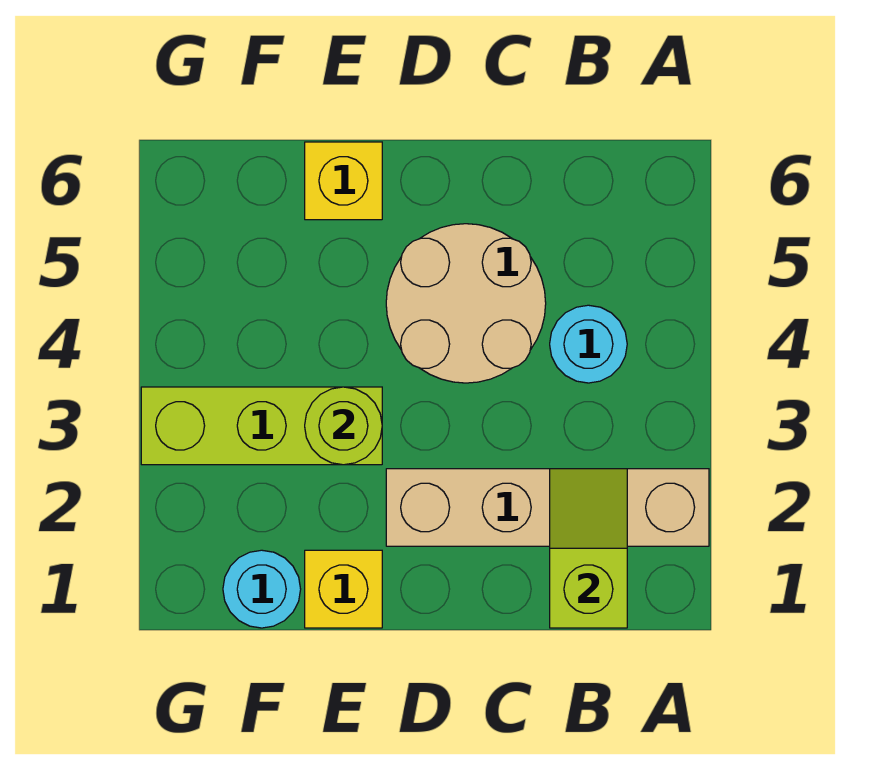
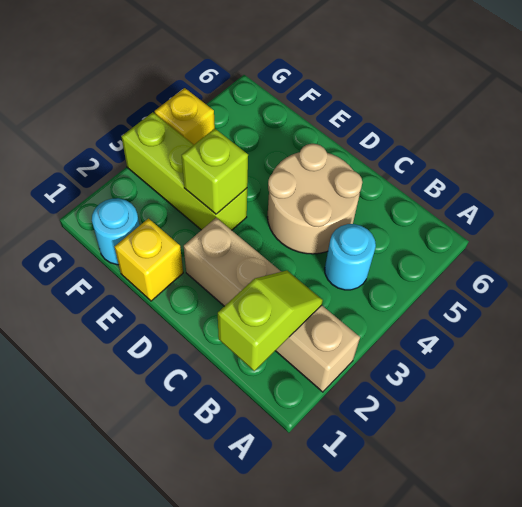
lime 1x1 round brick [305,387,382,465] -> lime 1x1 brick [182,128,248,214]
yellow 1x1 brick [305,142,382,220] -> yellow 1x1 brick moved to [154,88,215,145]

